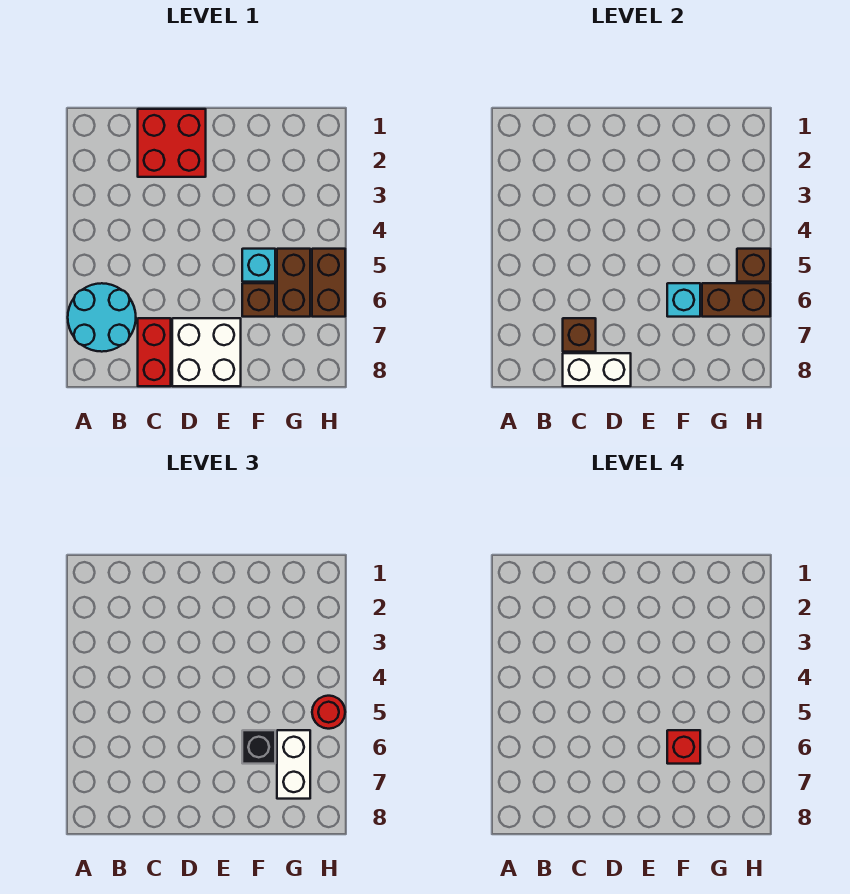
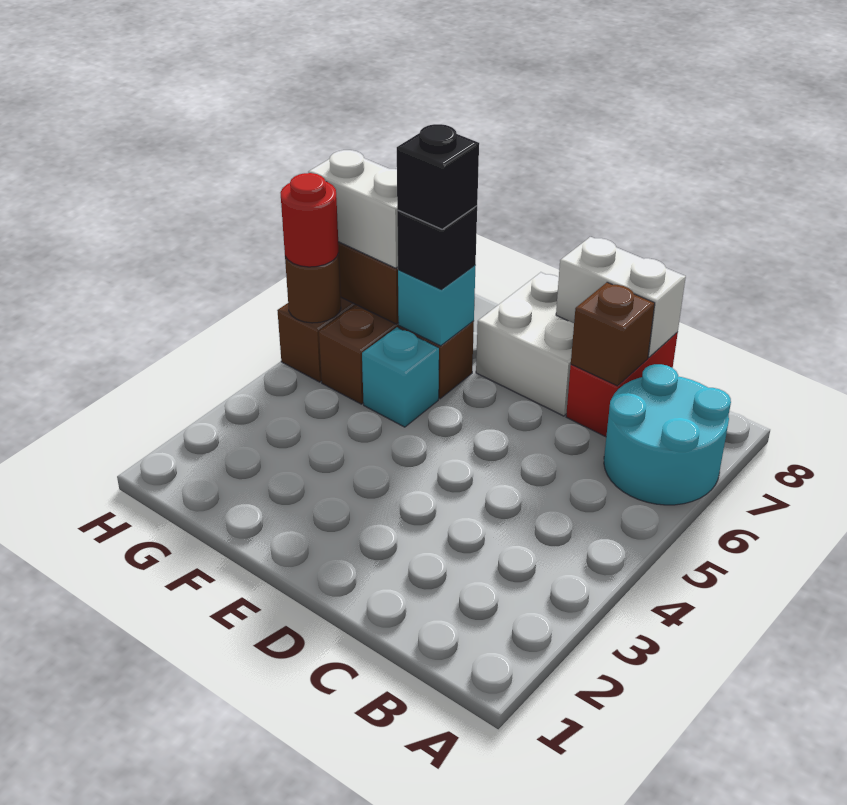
red 2x2 brick [138,109,206,177] -> none
red 1x1 brick [667,730,700,764] -> black 1x1 brick [397,124,479,229]
white 1x2 brick [277,730,310,799] -> white 1x2 brick turned to [308,150,398,268]
brown 1x1 brick [737,249,770,282] -> brown 1x1 round brick [285,253,341,323]

